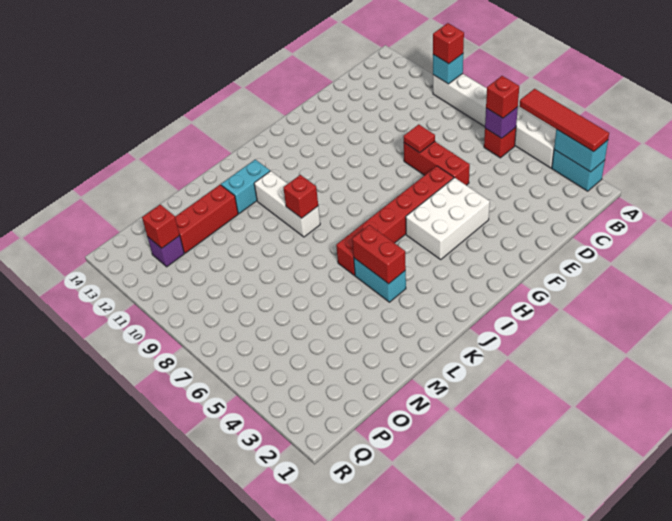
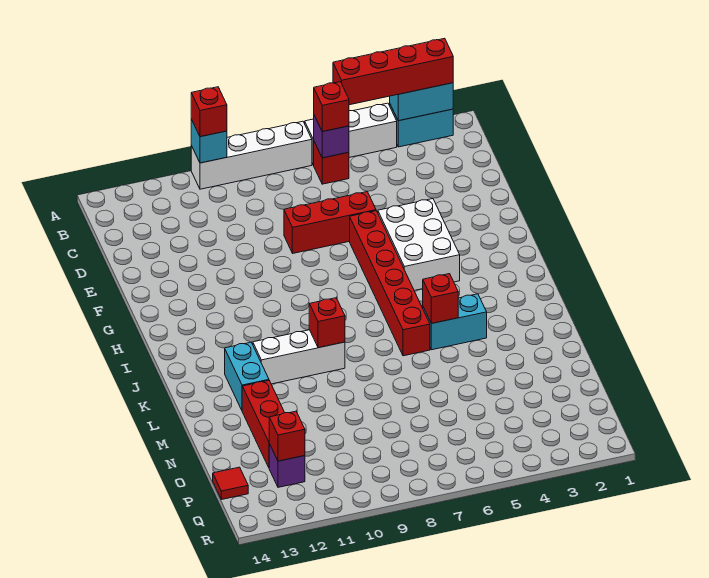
red 1x4 tile [519,89,609,152] -> red 1x4 brick [333,38,453,105]
red 1x1 tile [404,124,435,153] -> red 1x1 tile moved to [213,467,248,500]
red 1x2 brick [352,225,406,284] -> red 1x1 brick [423,274,458,323]

